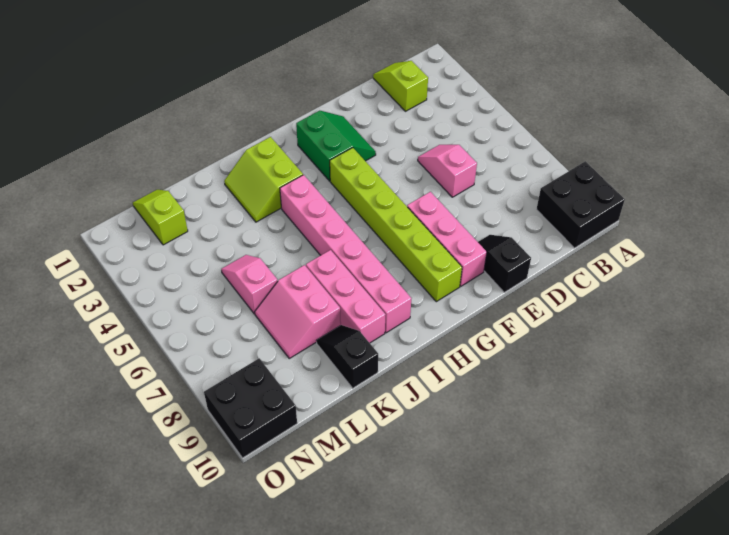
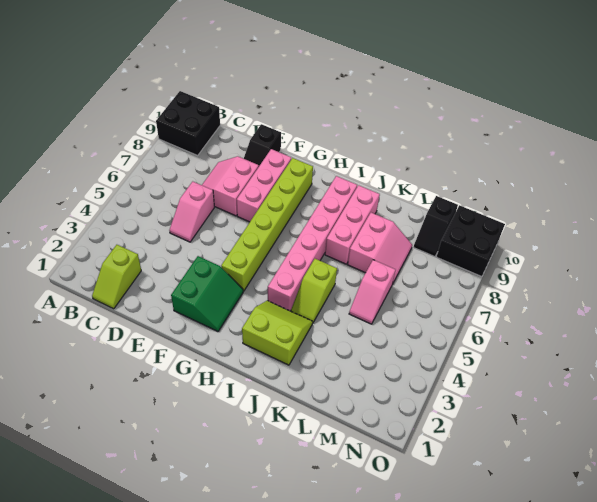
none -> pink 2x2 slope [202,156,259,216]
green 2x2 slope [296,111,376,181] -> green 2x2 slope turned to [171,256,243,331]
lime 2x2 slope [224,137,303,222] -> lime 2x2 slope turned to [242,300,313,365]
black 1x2 slope [317,325,378,388] -> black 1x2 slope moved to [414,196,458,257]
lime 1x2 slope [133,190,188,245] -> lime 1x2 slope moved to [291,259,337,322]

